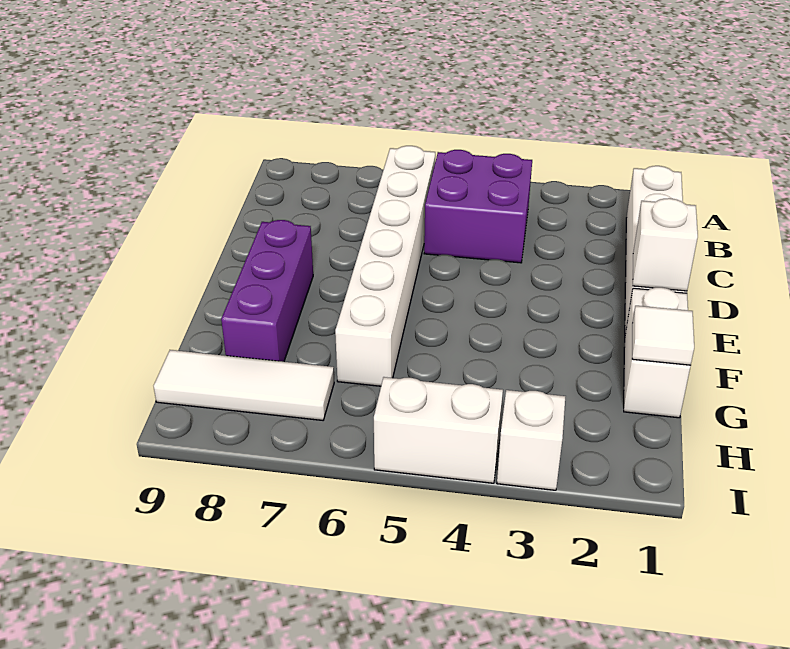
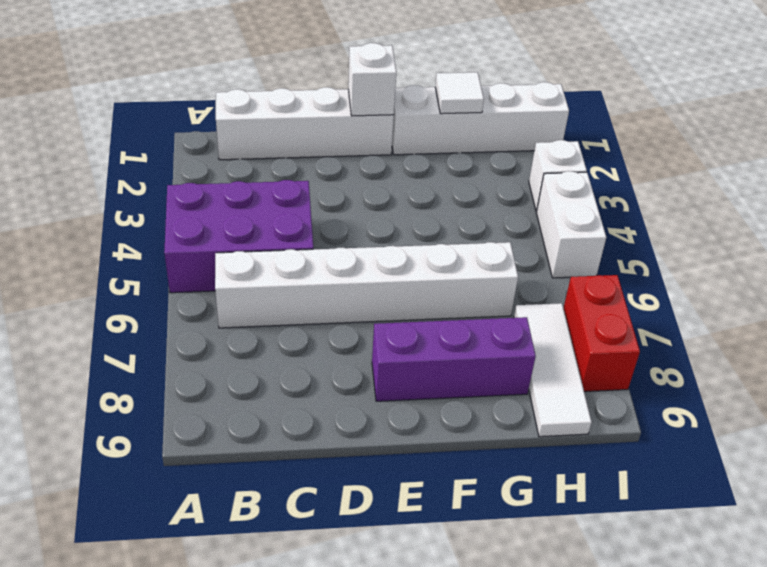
purple 2x2 brick [424,150,532,263] -> purple 2x3 brick [164,180,313,293]
white 1x2 brick [624,287,690,418] -> white 1x4 brick [392,82,569,155]
none -> red 1x2 brick [563,275,640,392]

